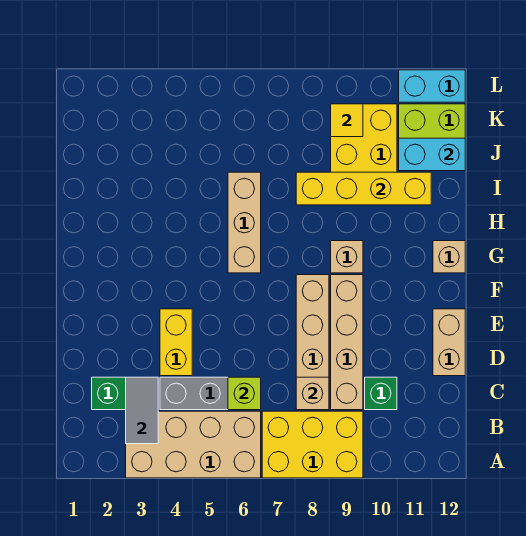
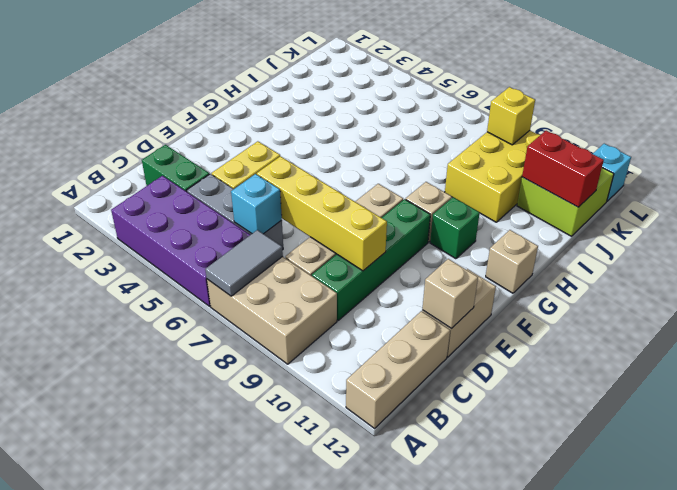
tan 2x4 brick [126,411,261,478] -> purple 2x4 brick [111,176,250,306]
yellow 2x3 brick [262,411,363,478] -> tan 2x3 brick [207,256,337,364]
grey 1x2 tile [126,377,158,444] -> grey 1x2 tile moved to [205,230,283,296]
lime 1x1 brick [228,377,261,410] -> cyan 1x1 brick [231,174,282,234]
tan 1x1 brick [296,377,329,410] -> tan 1x1 brick moved to [422,259,478,329]
tan 1x4 brick [331,275,363,410] -> green 1x4 brick [312,199,430,320]
green 1x1 brick [365,377,397,410] -> green 1x1 brick moved to [430,197,480,259]
tan 1x3 brick [228,172,261,273] -> tan 1x3 brick moved to [346,311,450,428]
yellow 1x4 brick [296,172,431,205] -> yellow 1x4 brick moved to [257,156,387,271]
cyan 1x2 brick [399,138,465,171] -> red 1x2 brick [522,131,604,207]
yellow 1x1 tile [331,104,363,137] -> yellow 1x1 brick [487,87,535,145]
cyan 1x2 brick [399,70,465,102] -> cyan 1x1 brick [593,144,631,201]

